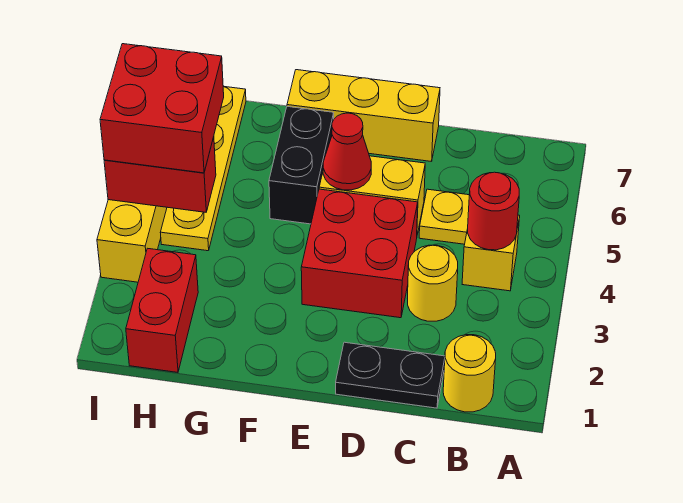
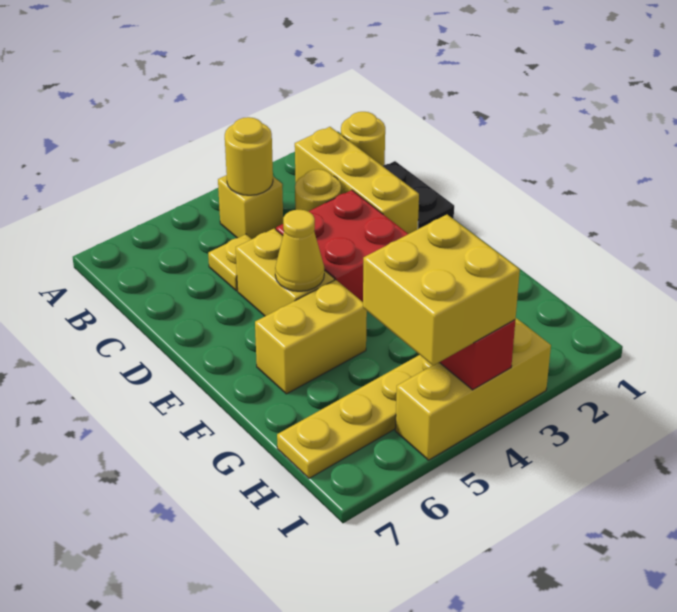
red 1x1 round brick [468,172,519,250] -> yellow 1x1 round brick [225,117,273,195]
yellow 1x3 brick [287,70,440,162] -> yellow 1x3 brick moved to [295,127,419,234]
red 1x1 cone [323,113,371,190] -> yellow 1x1 cone [275,210,324,291]
black 1x2 brick [269,106,334,224] -> yellow 1x2 brick [255,280,367,394]
red 1x2 brick [126,248,198,372] -> none
red 2x2 brick [100,44,224,173] -> yellow 2x2 brick [363,215,520,365]

